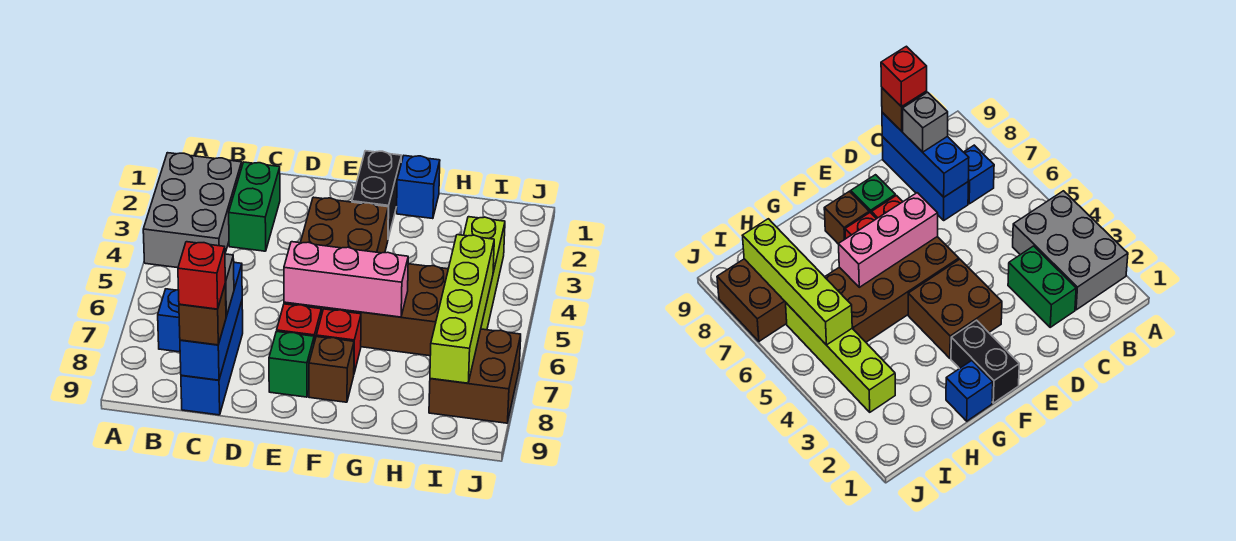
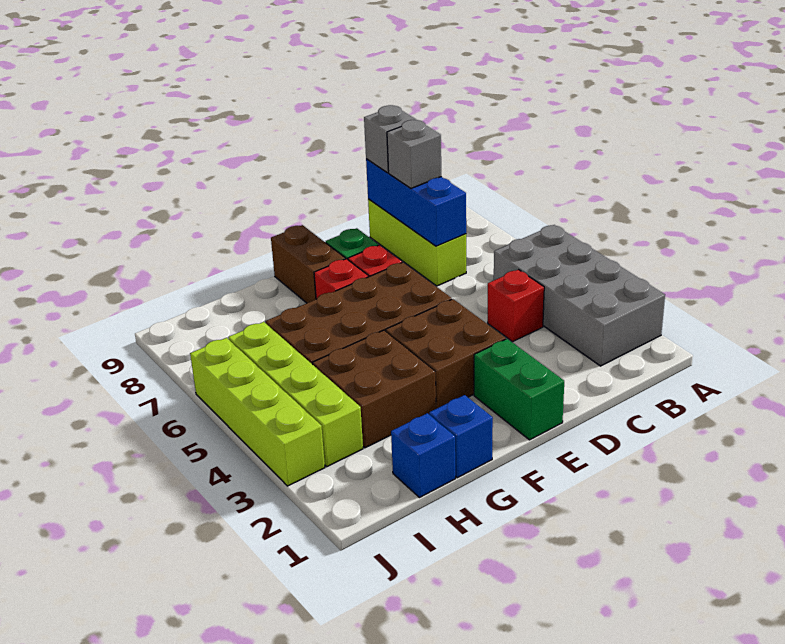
grey 2x3 brick [143,153,242,268] -> grey 2x4 brick [494,225,665,366]
blue 1x1 brick [158,289,180,352] -> blue 1x1 brick moved to [391,413,455,498]
green 1x2 brick [229,162,280,251] -> green 1x2 brick moved to [474,339,564,440]
blue 1x3 brick [181,301,243,415] -> lime 1x3 brick [368,199,466,286]
brown 1x1 brick [179,286,226,345] -> grey 1x1 brick [364,105,416,173]
red 1x1 brick [178,242,226,309] -> red 1x1 brick moved to [488,270,544,342]
pink 1x3 brick [284,242,408,317] -> none
black 1x2 brick [352,151,401,238] -> none
brown 1x1 brick [309,337,354,402] -> brown 1x2 brick [271,225,345,303]
lime 1x4 brick [430,235,494,383] -> lime 1x4 brick moved to [190,338,325,486]
brown 2x2 brick [429,329,521,423] -> brown 2x2 brick moved to [313,330,436,448]

